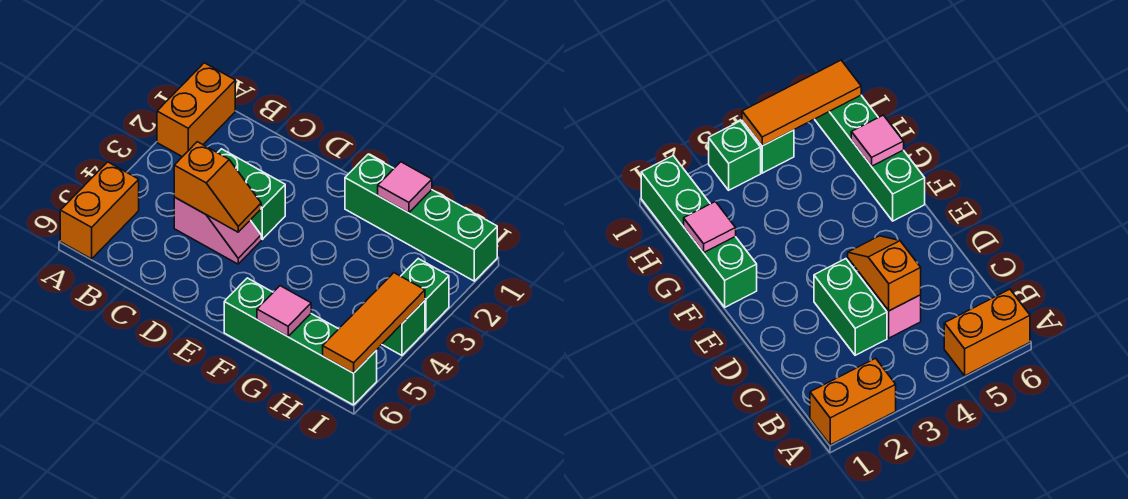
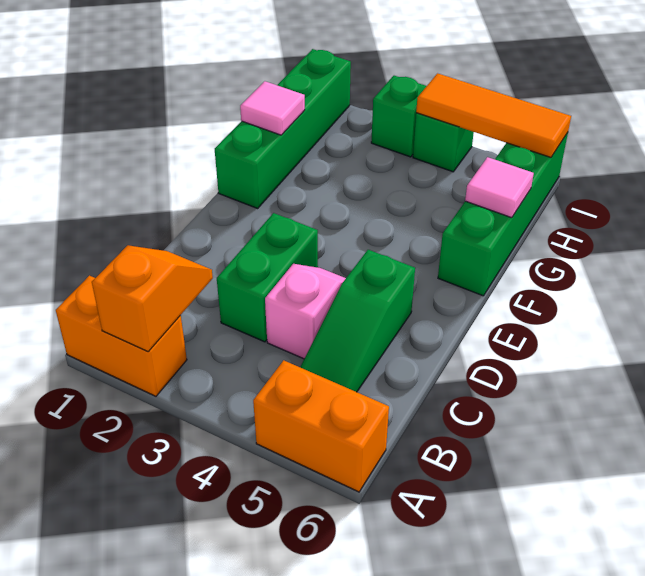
none -> green 1x3 slope [300,250,415,392]
orange 1x2 slope [174,142,261,232] -> orange 1x2 slope moved to [92,245,213,352]

